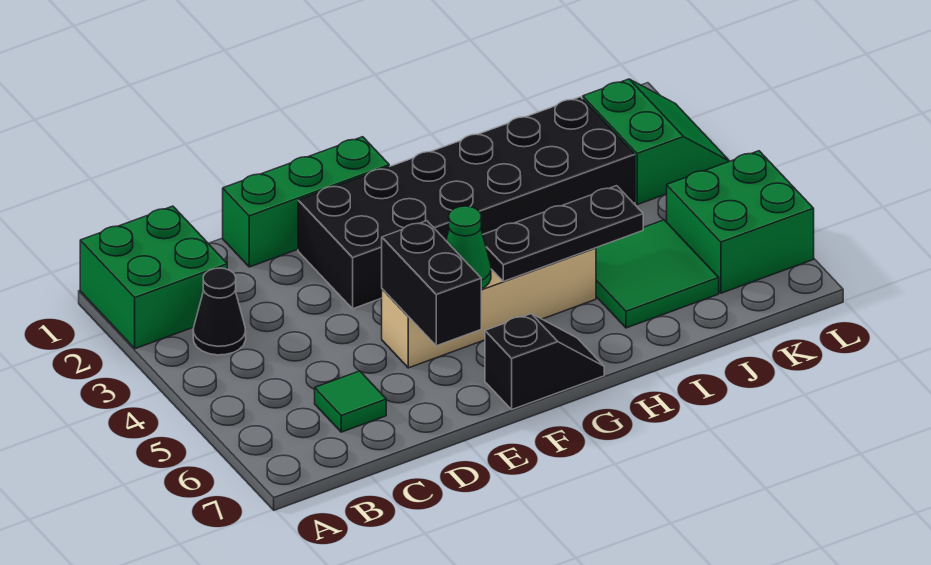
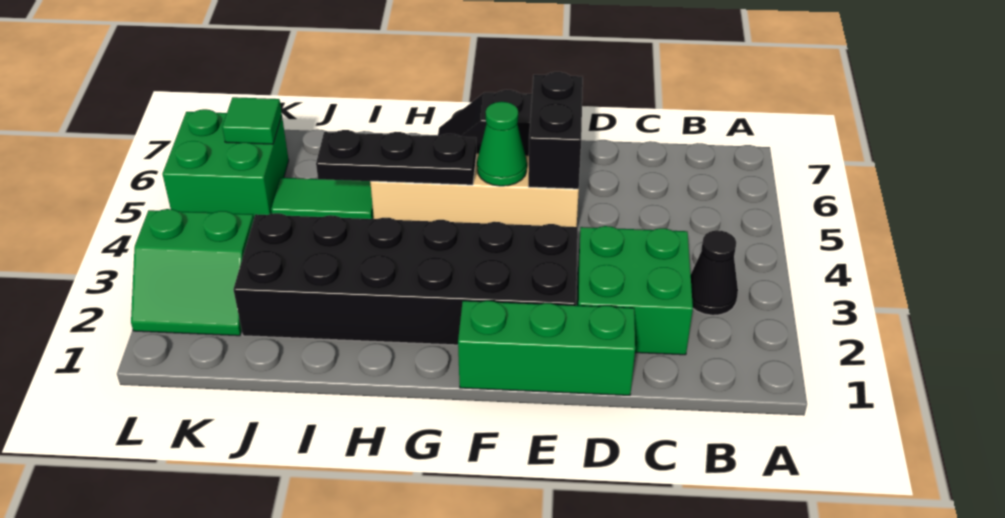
green 2x2 brick [80,206,227,349] -> green 2x2 brick moved to [577,226,693,355]
green 1x1 tile [315,371,386,432] -> green 1x1 tile moved to [222,97,282,144]
green 2x2 tile [596,220,719,328] -> green 1x2 tile [271,178,374,219]
green 2x2 slope [583,79,729,205] -> green 2x2 slope turned to [131,209,254,336]

